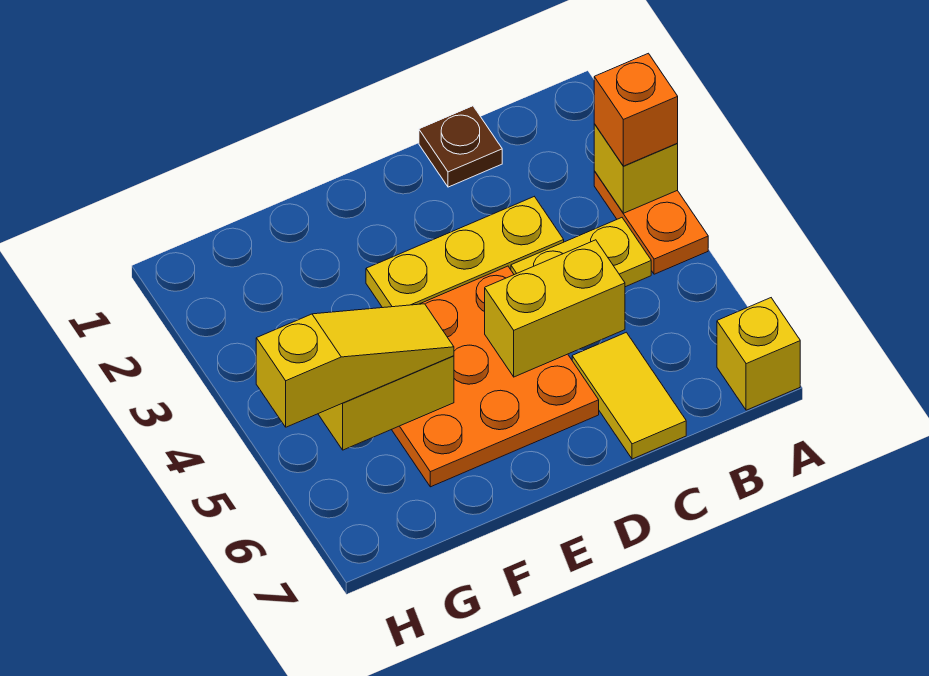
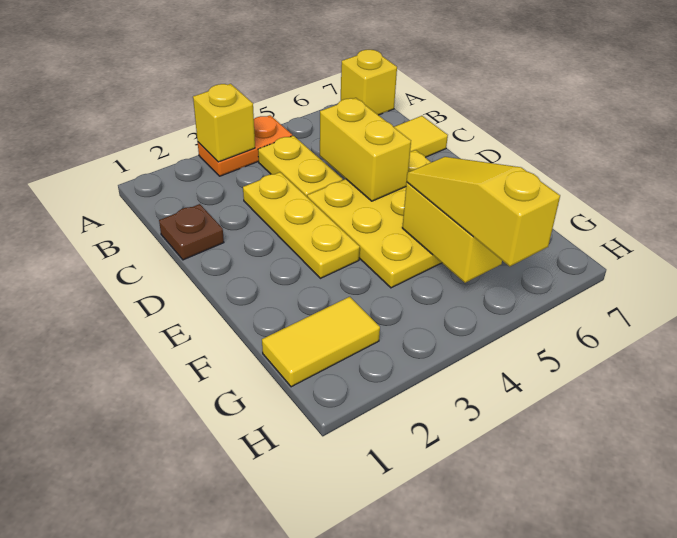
orange 1x1 brick [594,53,678,166] -> none
orange 3x3 plate [392,266,599,487] -> yellow 3x3 plate [307,150,441,288]
none -> yellow 1x2 tile [262,297,380,387]

